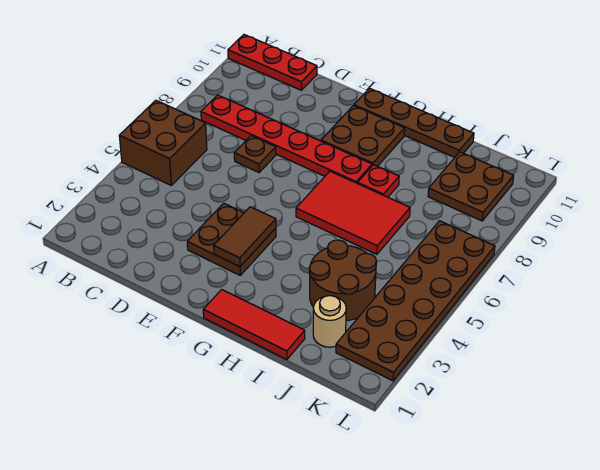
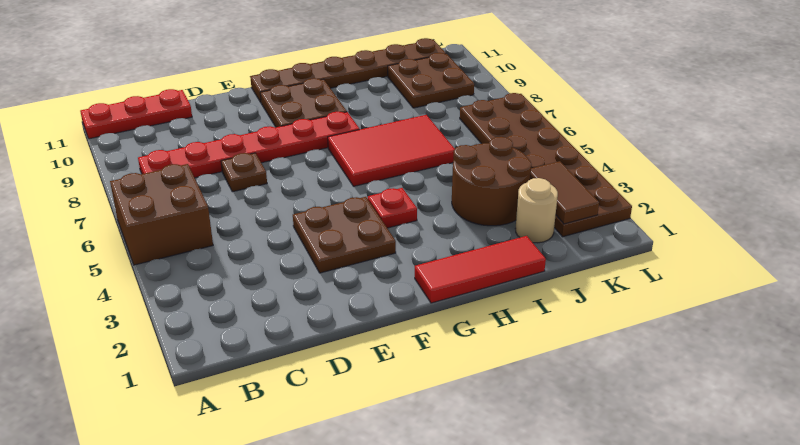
brown 1x2 tile [214,207,276,267] -> brown 1x2 tile moved to [530,161,599,224]
brown 1x4 plate [354,88,474,157] -> brown 1x6 plate [250,38,446,102]
red 1x1 plate [358,165,399,197] -> red 1x1 plate moved to [368,188,417,228]

